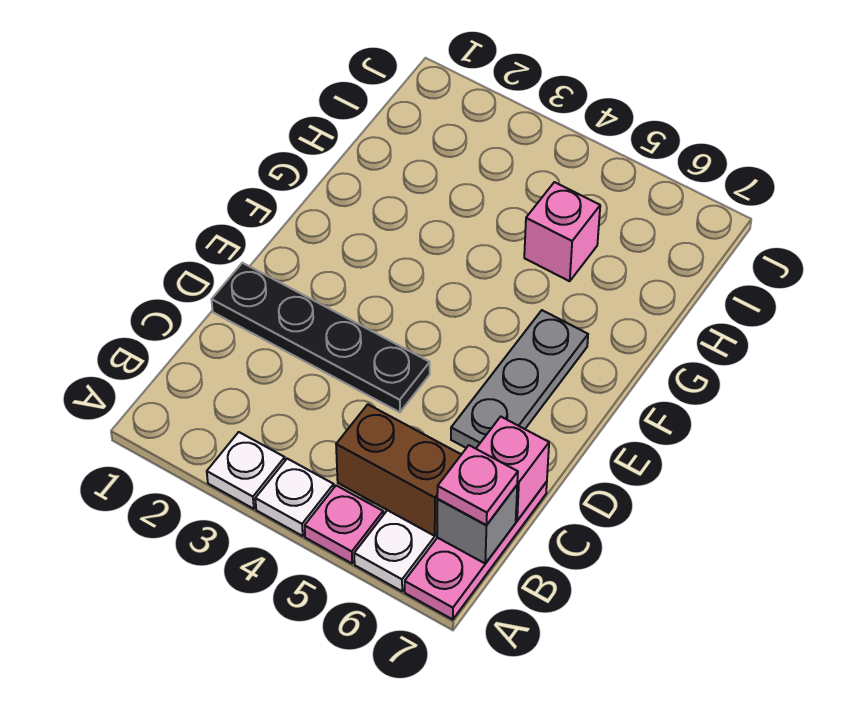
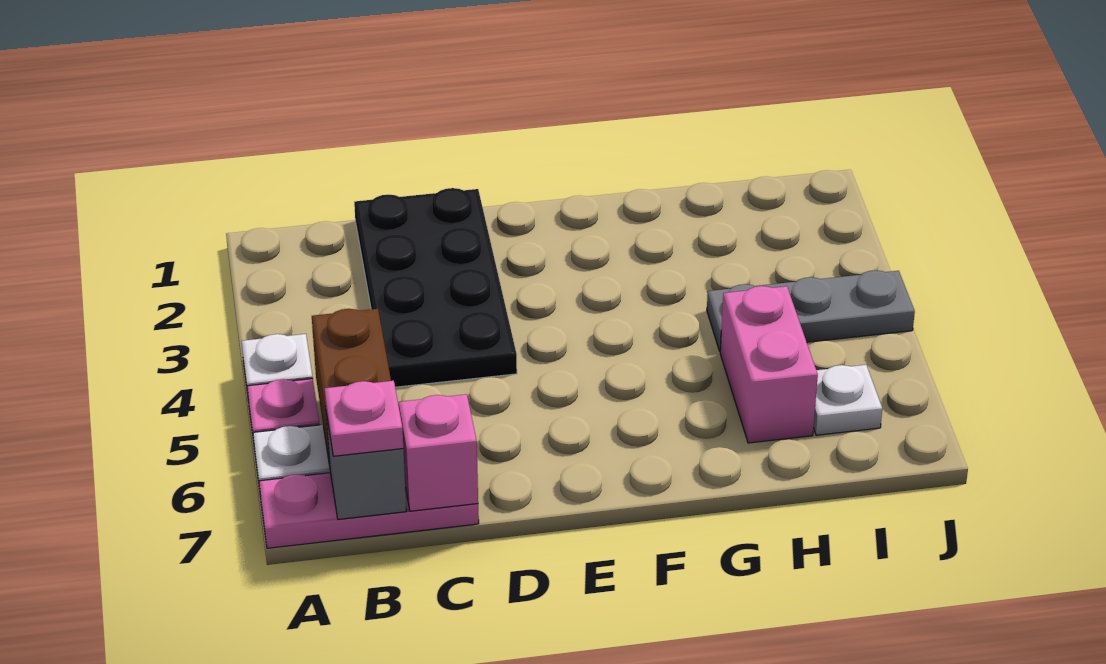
white 1x1 plate [207,432,285,509] -> white 1x1 plate moved to [813,365,882,435]
black 1x4 plate [212,263,430,412] -> black 2x4 plate [354,188,517,387]
grey 1x3 plate [451,310,588,449] -> grey 1x3 plate moved to [707,270,915,351]
pink 1x1 brick [524,182,600,281] -> pink 1x2 brick [720,286,818,443]

